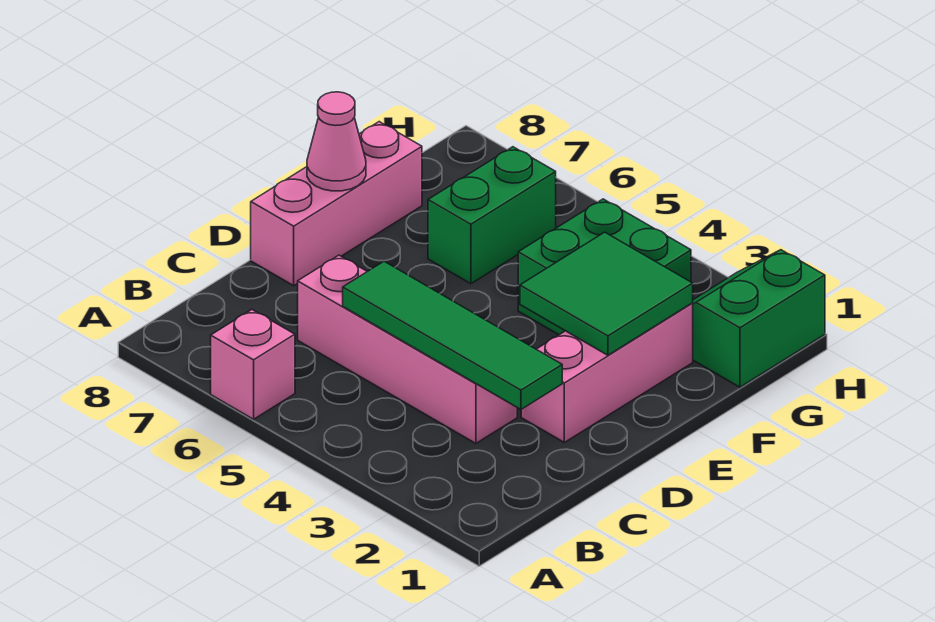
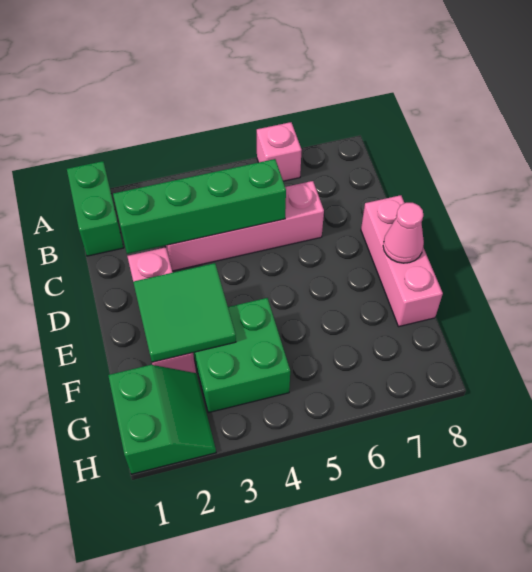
green 1x4 tile [343,261,562,409] -> green 1x4 brick [113,159,286,254]
green 1x2 brick [428,147,556,284] -> green 1x2 brick moved to [67,161,124,256]

